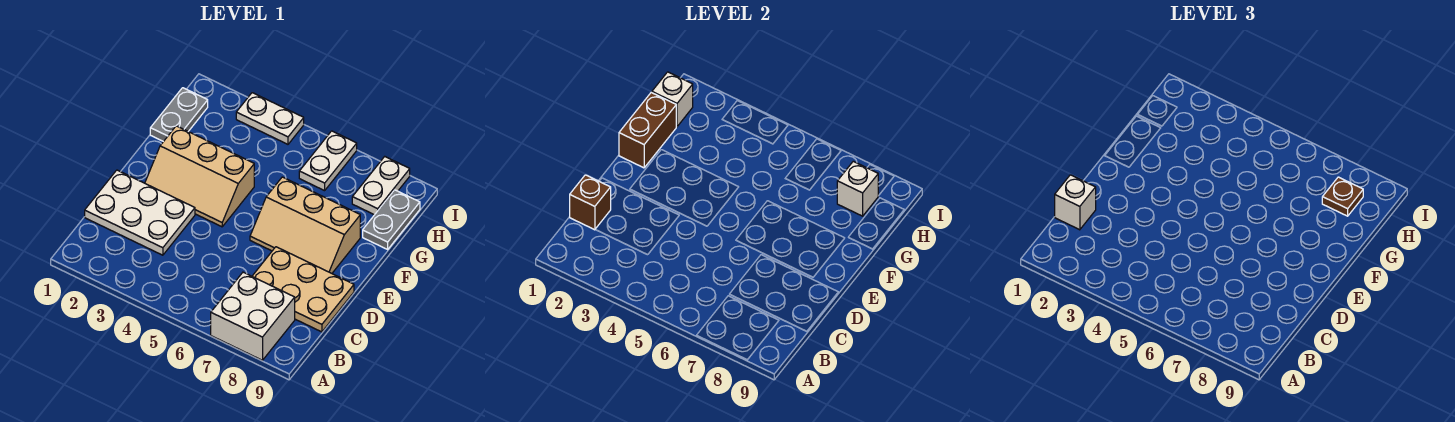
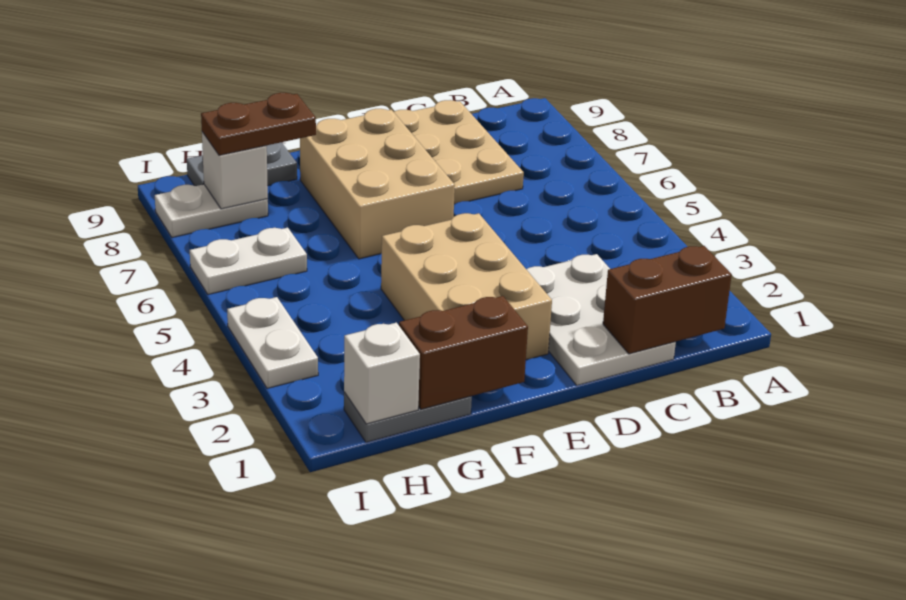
white 2x2 brick [211,272,295,360] -> none
brown 1x1 brick [570,175,611,230] -> brown 1x2 brick [603,246,732,354]
white 1x1 brick [1055,175,1096,230] -> none
tan 2x3 slope [145,126,254,227] -> tan 2x3 brick [381,213,552,360]
tan 2x3 slope [250,177,360,273] -> tan 2x3 brick [300,109,455,259]
brown 1x1 plate [1322,177,1363,216] -> brown 1x2 plate [201,93,316,155]

